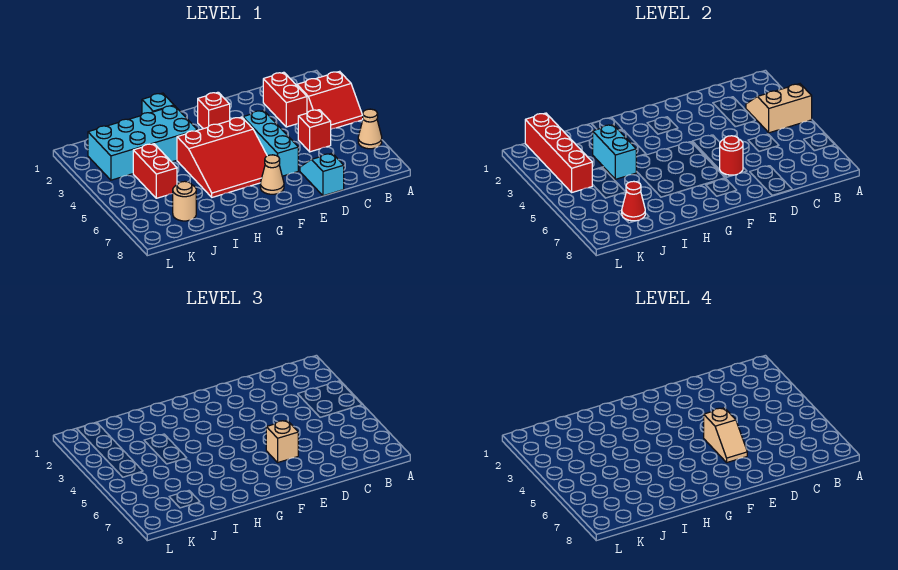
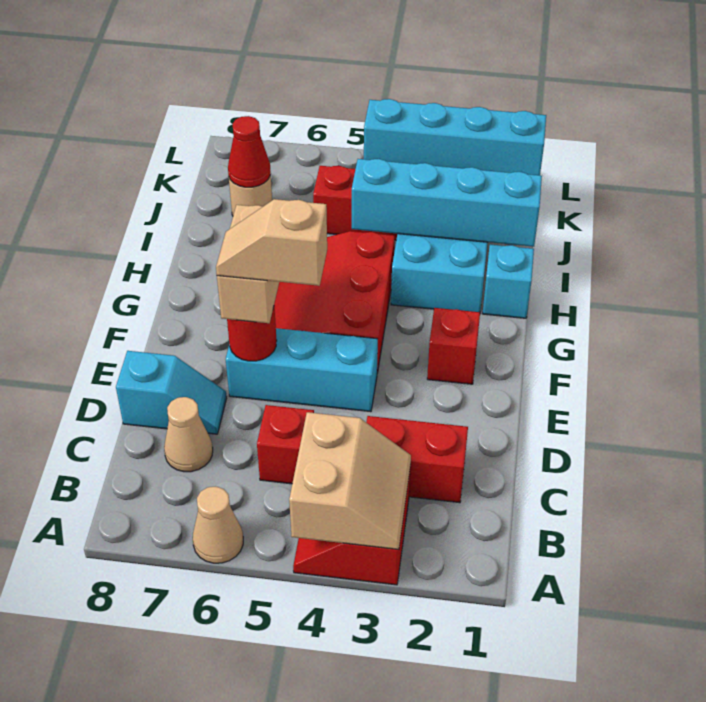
tan 1x1 brick [266,420,298,462] -> tan 1x2 brick [217,205,279,323]
tan 1x1 cone [260,155,284,194] -> tan 1x1 cone moved to [164,397,213,472]
cyan 1x2 brick [593,125,636,179] -> cyan 1x4 brick [352,159,542,247]
red 1x4 brick [525,113,592,192] -> cyan 1x4 brick [364,99,546,175]

